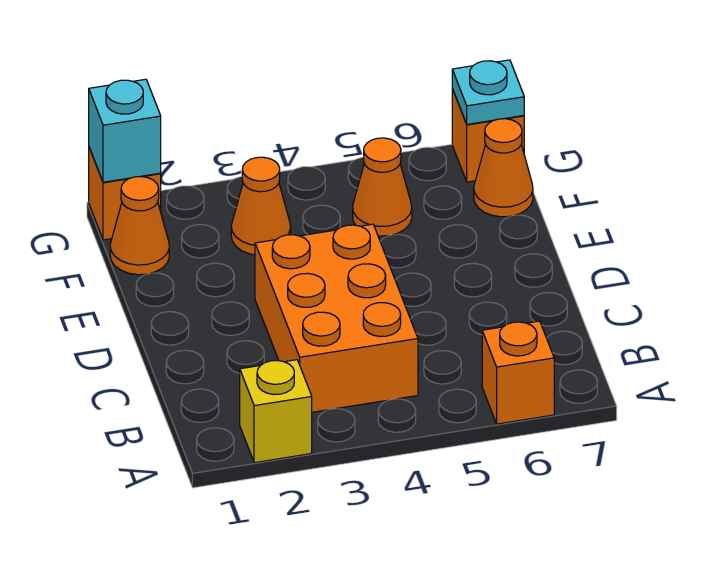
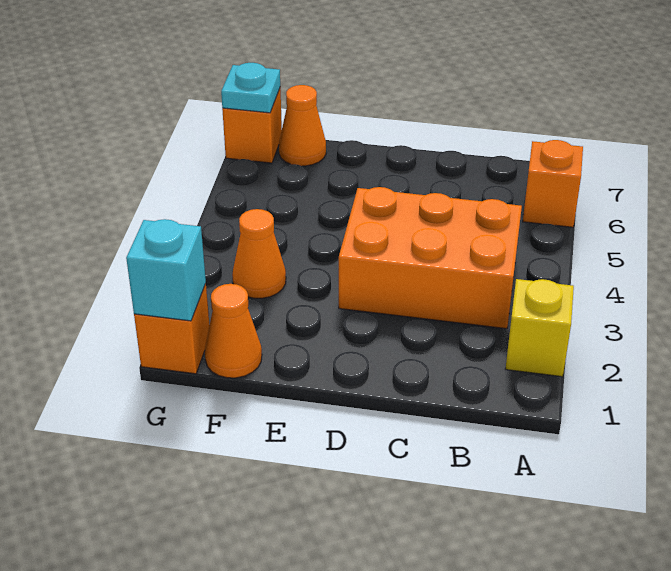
orange 1x1 cone [353,138,412,236] -> none

